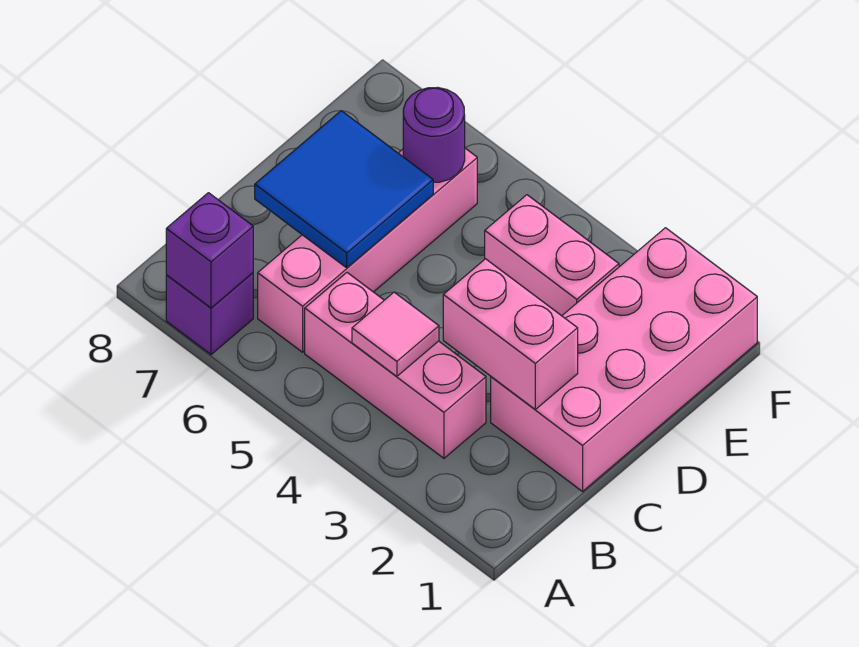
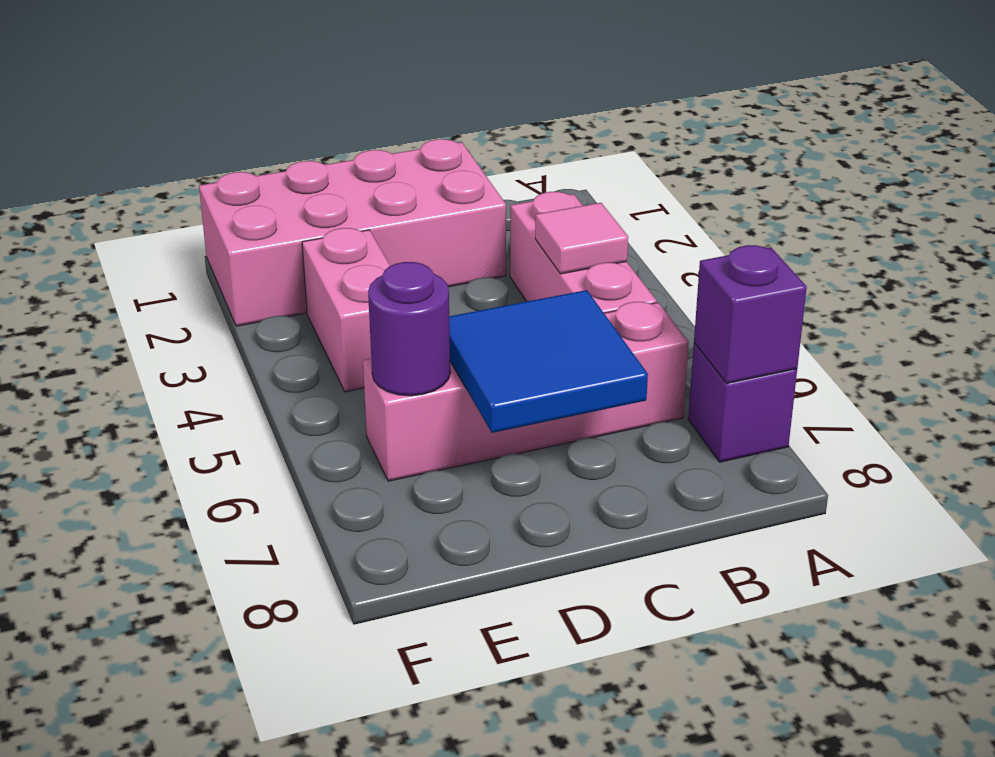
pink 1x2 brick [443,259,578,409] -> none

